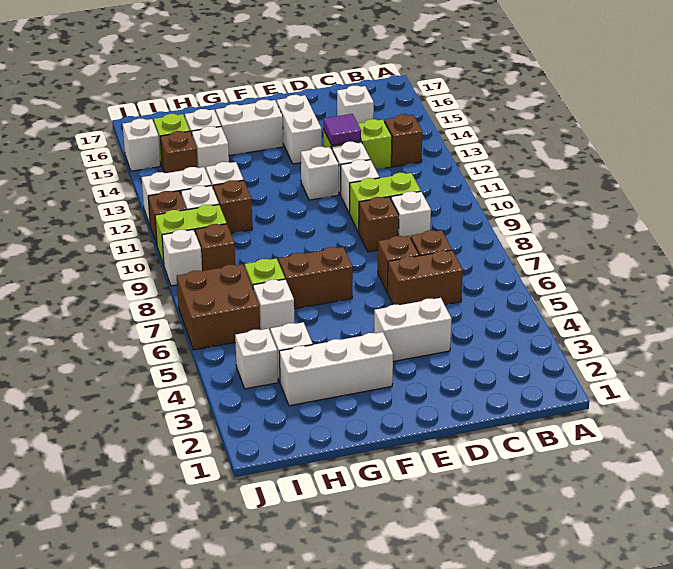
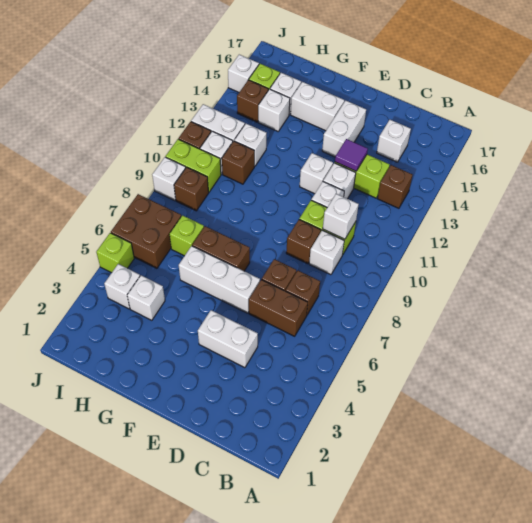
white 1x3 brick [279,332,393,406] -> white 1x3 brick moved to [179,246,260,313]
white 1x1 brick [253,279,294,333] -> white 1x1 brick moved to [323,194,359,239]
none -> lime 1x1 brick [96,233,134,273]

